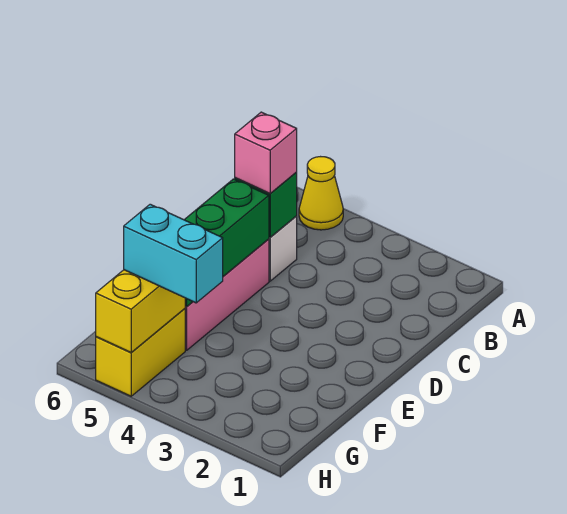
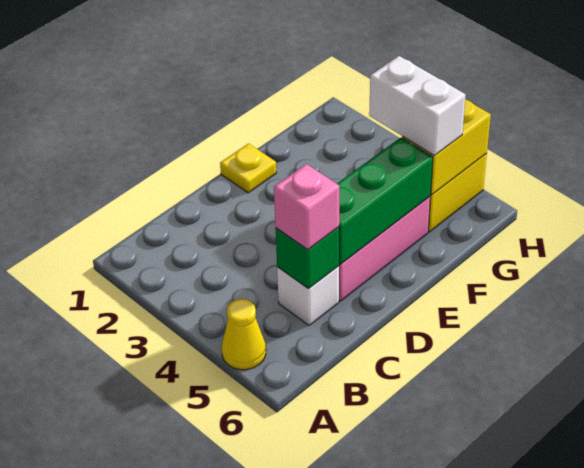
none -> yellow 1x1 plate [220,144,276,193]
cyan 1x2 brick [124,204,223,303] -> white 1x2 brick [369,56,465,156]

